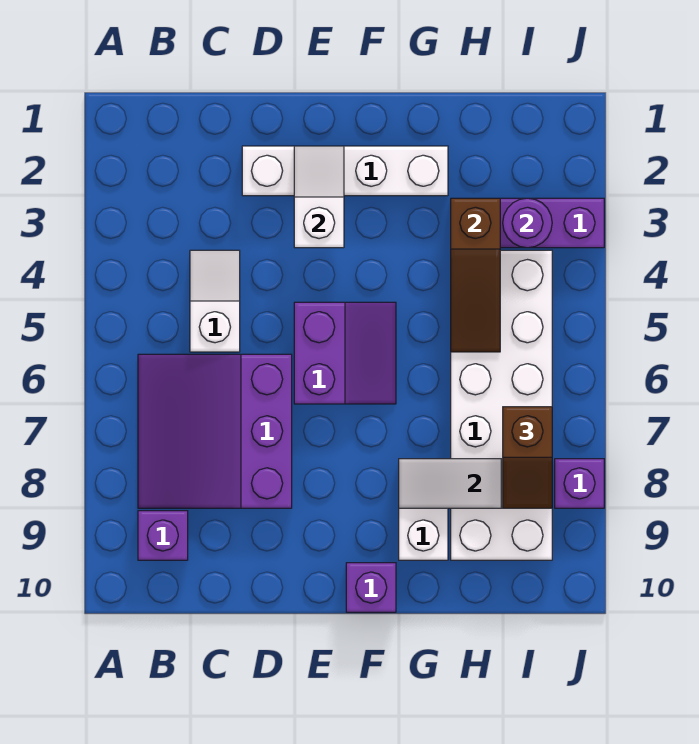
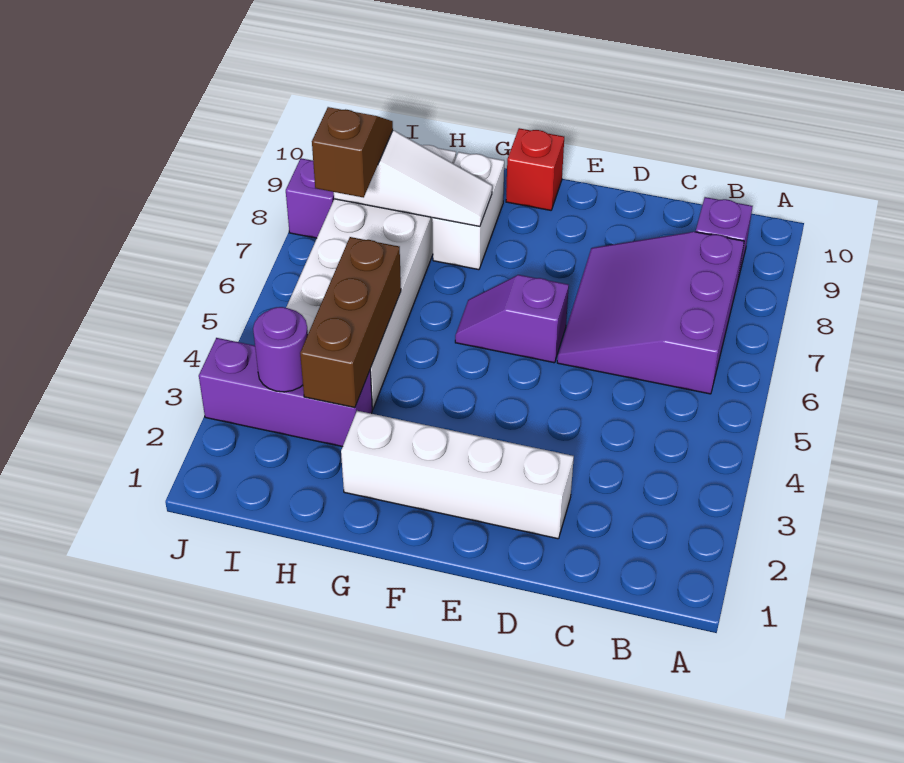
purple 3x3 slope [138,354,292,508] -> purple 3x3 slope turned to [557,232,744,394]
white 1x2 slope [190,250,240,352] -> none
white 1x2 slope [294,146,344,248] -> none
purple 2x2 slope [294,302,396,404] -> purple 1x2 slope [455,275,569,363]
purple 1x1 brick [346,563,396,612] -> red 1x1 brick [506,128,564,210]
brown 1x3 slope [451,198,500,352] -> brown 1x3 brick [300,237,401,408]

